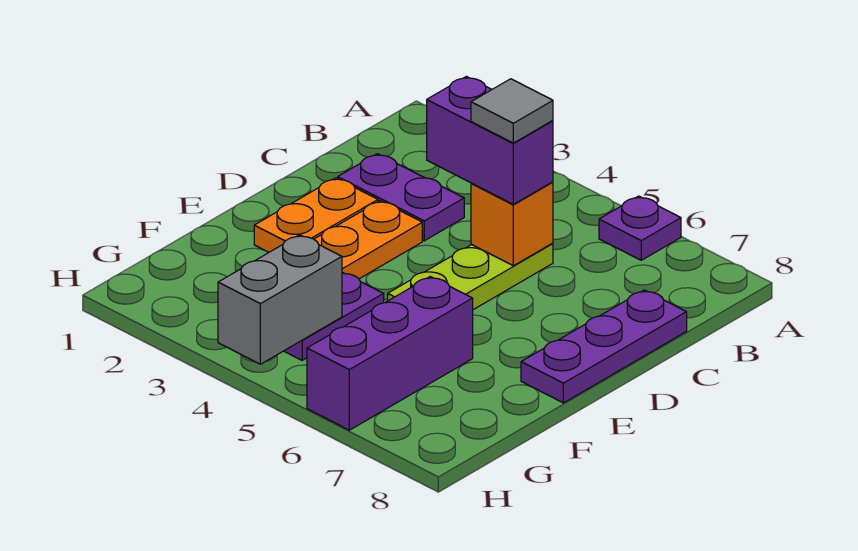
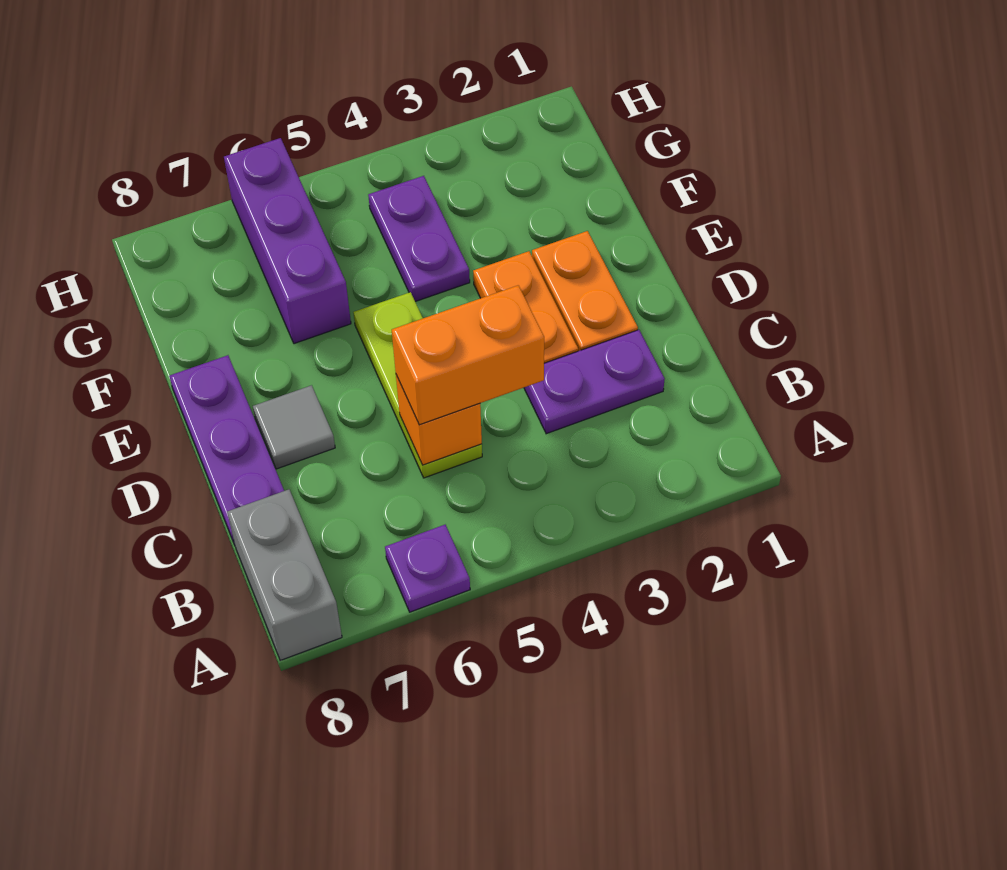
purple 1x2 brick [427,76,553,204] -> orange 1x2 brick [392,285,544,425]
grey 1x1 tile [471,79,553,143] -> grey 1x1 tile moved to [253,385,335,469]
grey 1x2 brick [218,235,342,364] -> grey 1x2 brick moved to [227,489,342,661]

